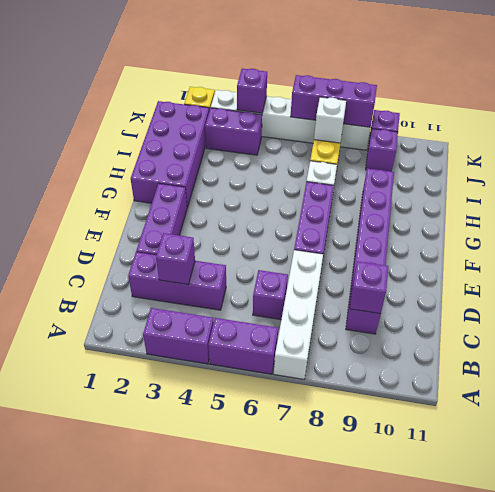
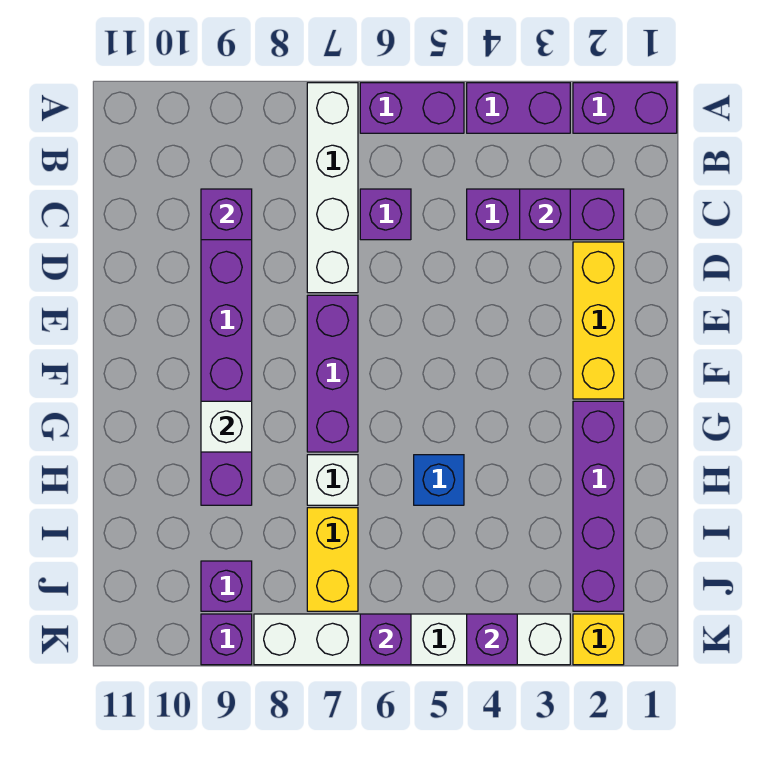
purple 1x3 brick [136,183,187,255] -> yellow 1x3 brick [573,242,624,399]
purple 2x4 brick [131,101,209,208] -> purple 1x4 brick [573,401,624,611]
none -> blue 1x1 brick [414,455,464,505]
purple 1x2 brick [205,108,262,155] -> purple 1x2 brick moved to [573,83,677,133]
white 1x1 brick [314,97,346,143] -> white 1x1 brick moved to [201,401,252,452]
purple 1x3 brick [291,75,377,127] -> purple 1x1 brick [360,614,411,665]

